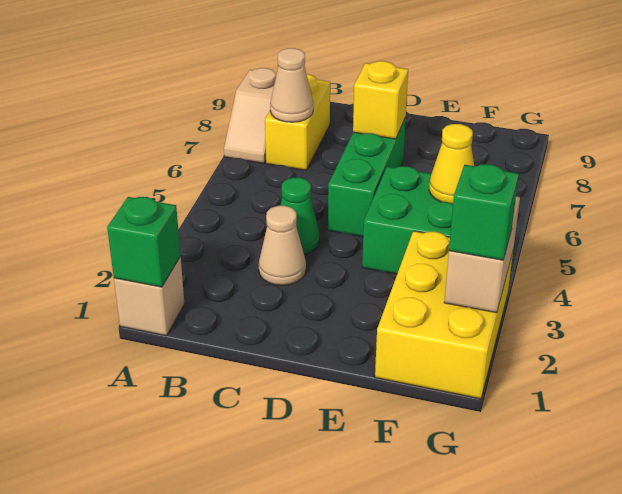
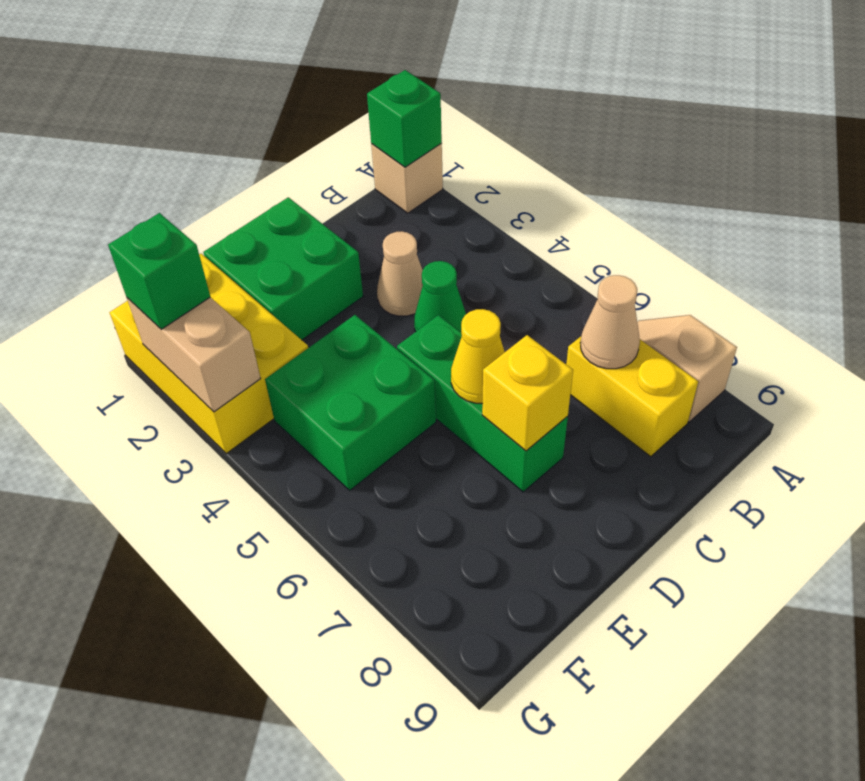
none -> green 2x2 brick [203,197,363,340]
yellow 1x1 cone [429,124,474,204] -> yellow 1x1 cone moved to [451,309,505,403]

